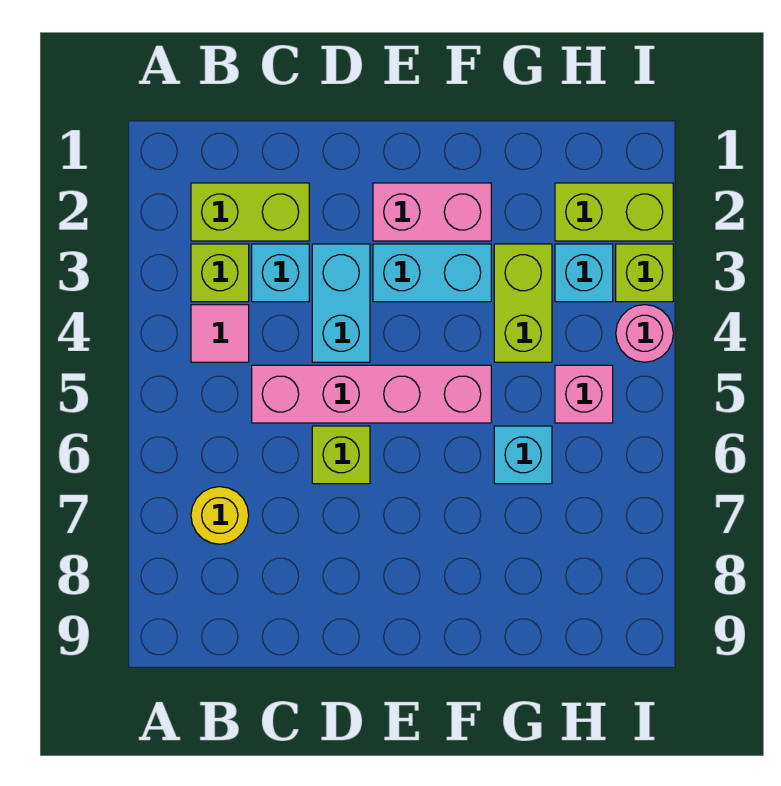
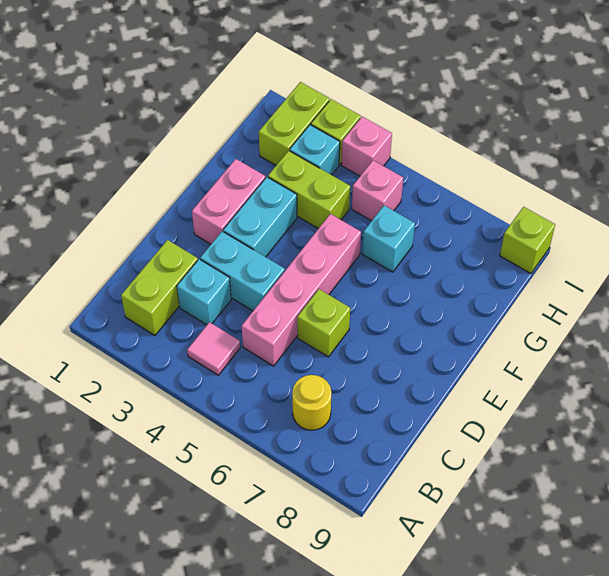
lime 1x1 brick [191,244,249,302] -> lime 1x1 brick moved to [500,207,555,274]
pink 1x1 round brick [616,305,673,362] -> pink 1x1 brick [341,117,392,176]

